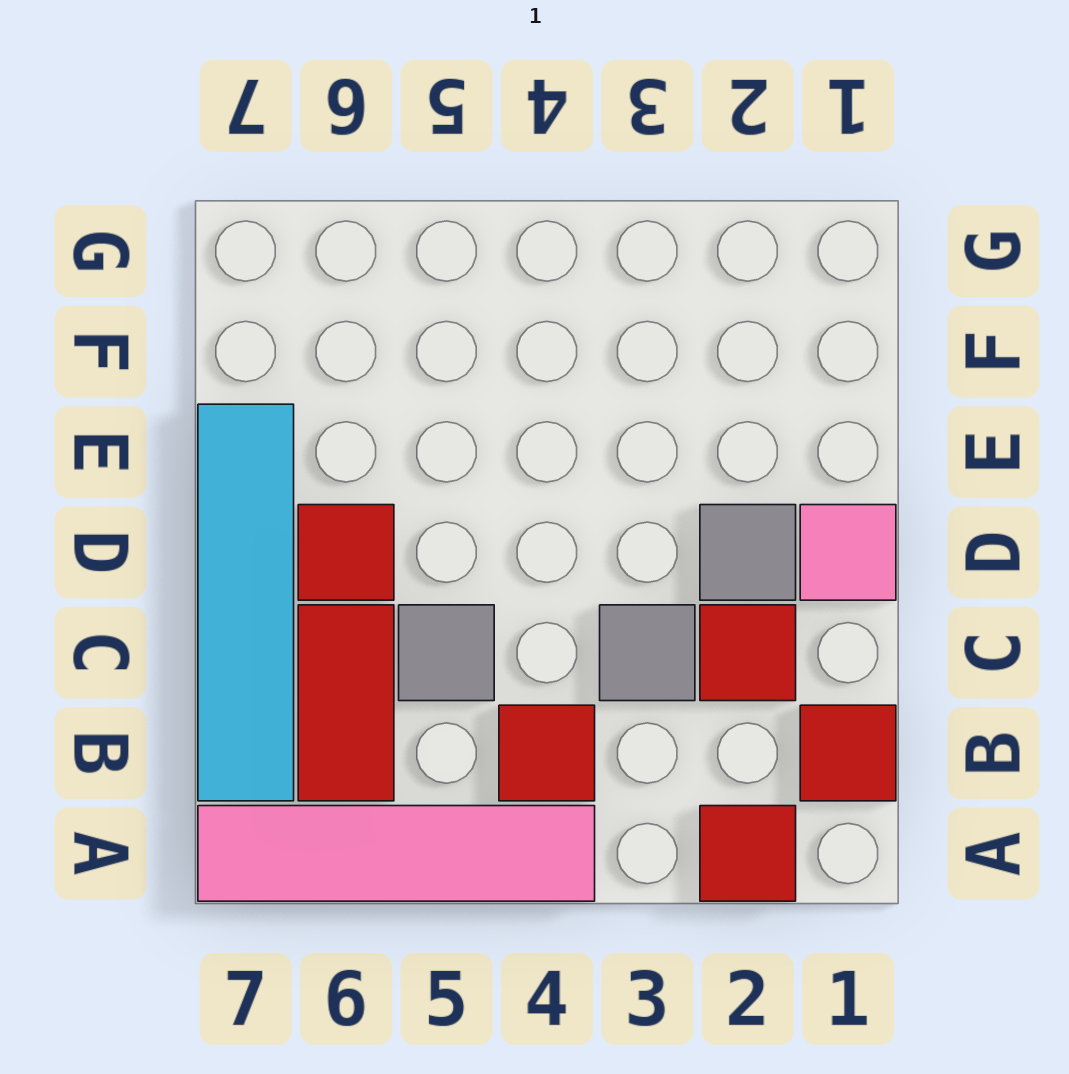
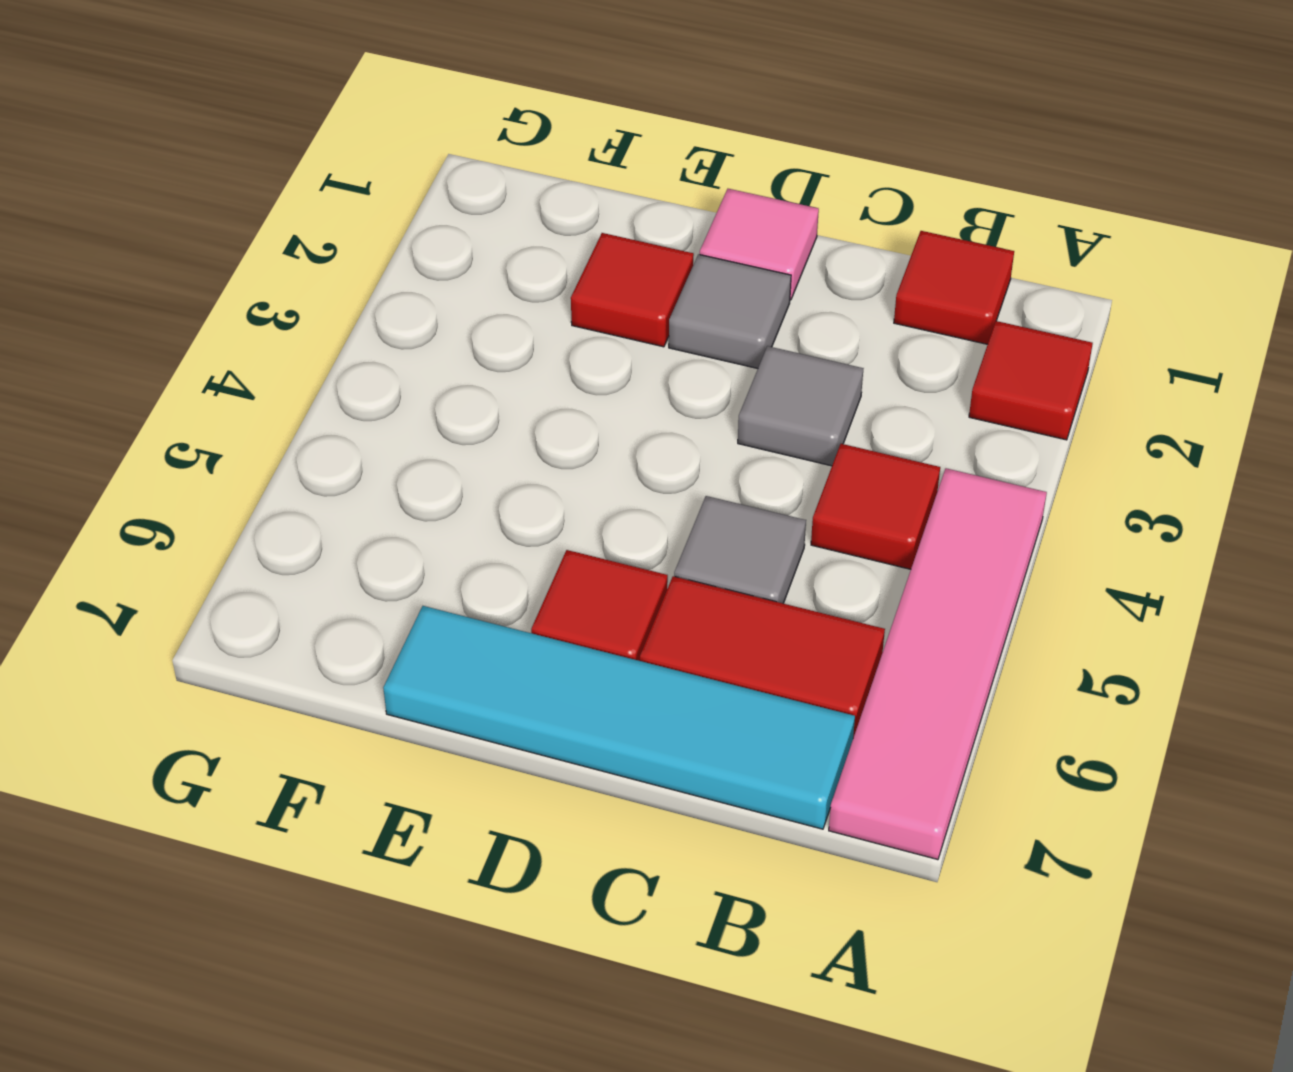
red 1x1 tile [700,605,796,701] -> red 1x1 tile moved to [571,233,694,347]

